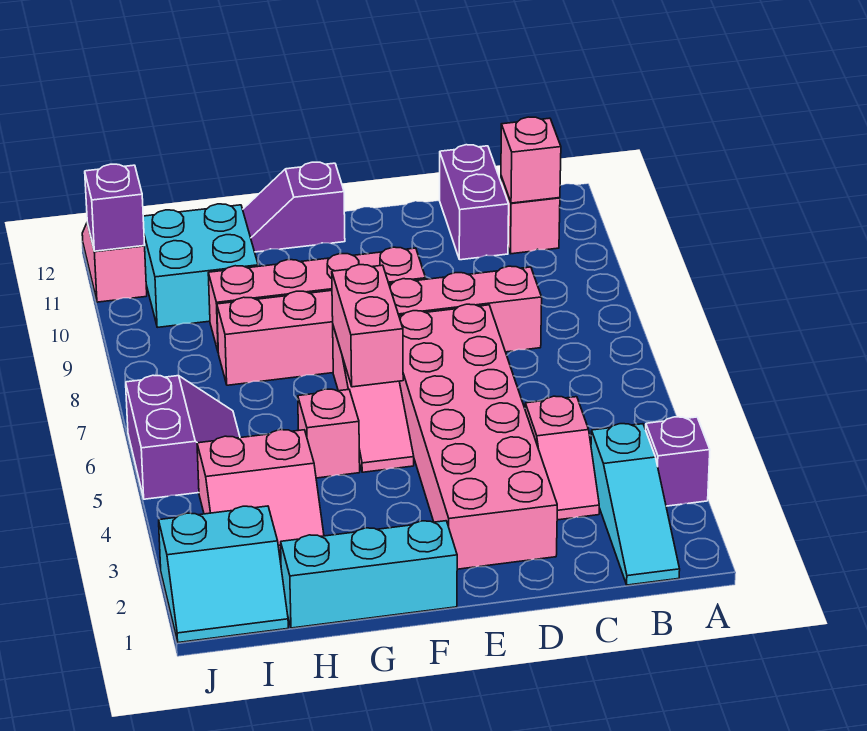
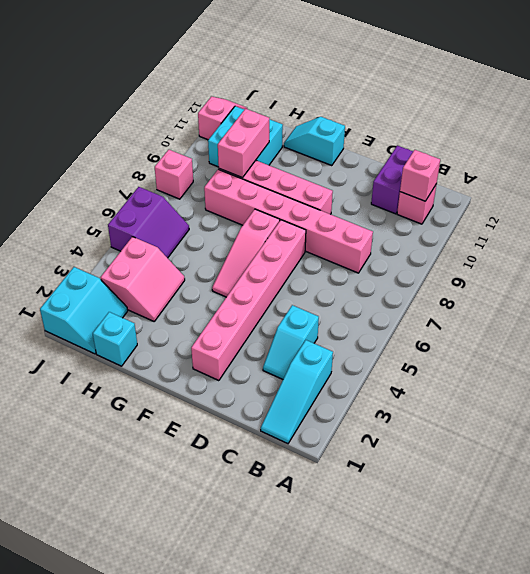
purple 1x1 brick [646,417,710,506] -> none
pink 1x2 slope [525,396,599,520] -> cyan 1x2 slope [263,305,319,379]
pink 2x6 brick [399,304,557,569] -> pink 1x6 brick [191,220,306,381]
cyan 1x3 brick [281,521,457,628] -> cyan 1x1 brick [93,312,137,366]
pink 1x2 brick [332,265,403,387] -> pink 1x2 brick moved to [218,109,269,178]
purple 1x2 slope [243,162,345,252] -> cyan 1x2 slope [284,117,345,166]
pink 1x1 brick [298,389,360,478] -> pink 1x1 brick moved to [155,150,193,199]
pink 2x2 slope [197,430,324,555] -> pink 2x2 slope turned to [101,237,185,321]
cyan 2x2 slope [159,506,288,643] -> cyan 2x2 slope turned to [40,267,128,354]
purple 1x1 brick [85,164,145,251] -> none

